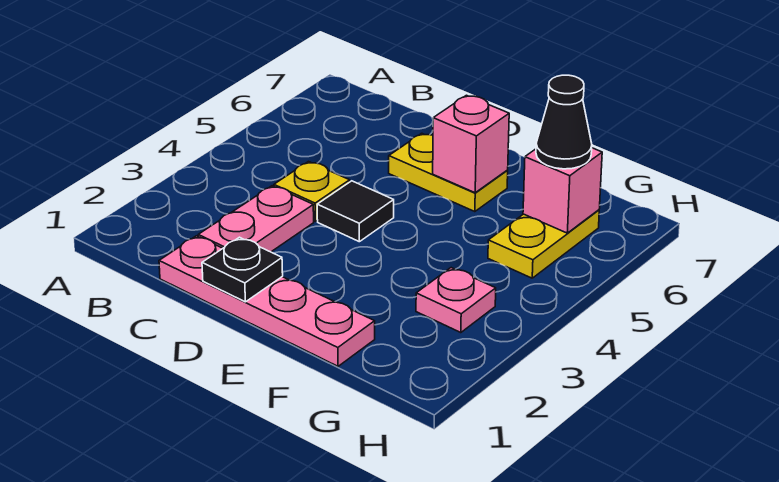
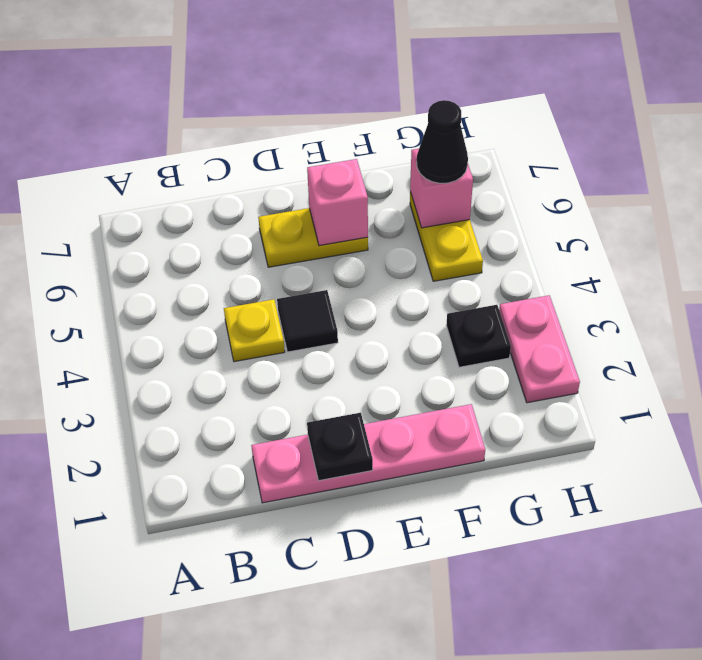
pink 1x2 plate [198,186,314,252] -> pink 1x2 plate moved to [499,295,580,403]
pink 1x1 plate [416,268,496,333] -> black 1x1 plate [446,305,511,367]

